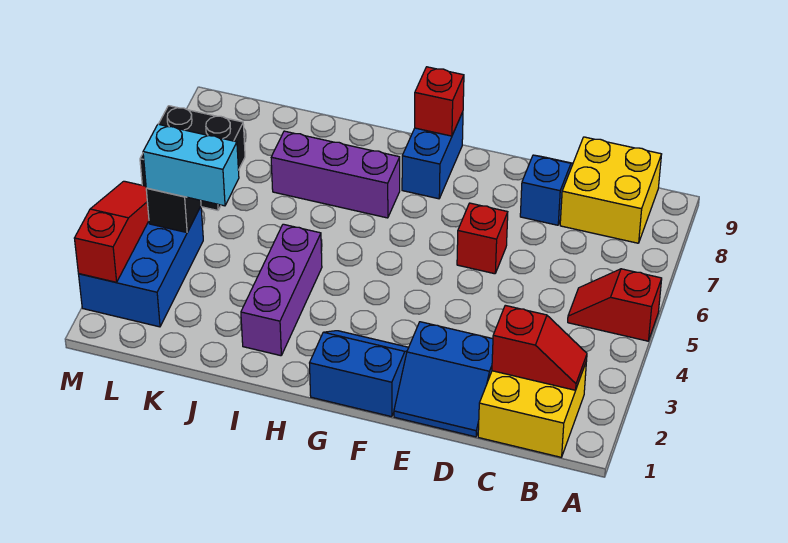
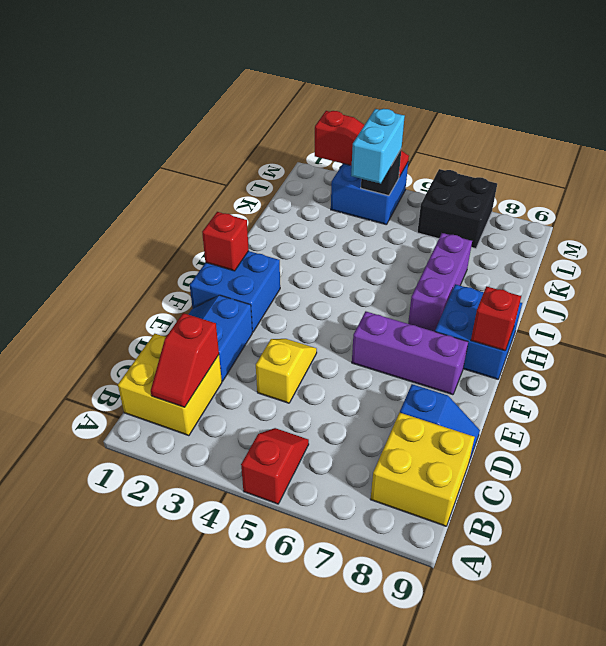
none -> yellow 1x2 slope [256,339,317,403]
red 1x1 brick [457,203,508,274] -> red 1x1 brick moved to [202,212,249,271]
blue 2x2 slope [310,331,409,417] -> blue 2x2 brick [190,251,280,332]
blue 1x2 brick [402,112,463,199] -> blue 2x2 brick [435,284,522,379]
purple 1x3 brick [241,224,322,356] -> purple 1x3 brick moved to [352,311,468,395]
blue 2x3 brick [79,206,203,327] -> blue 2x2 brick [331,163,408,225]

